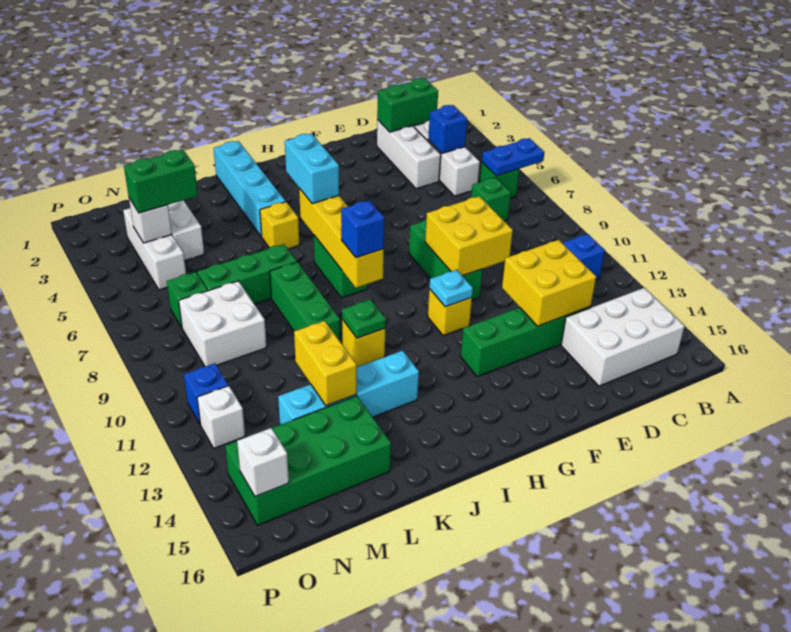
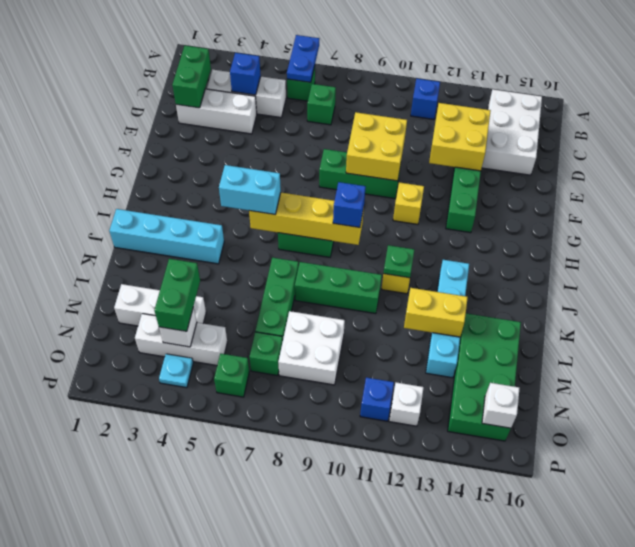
cyan 1x1 plate [429,270,473,307] -> cyan 1x1 plate moved to [159,354,193,388]
yellow 1x1 brick [260,202,299,249] -> none
none -> green 1x1 brick [214,353,249,397]

